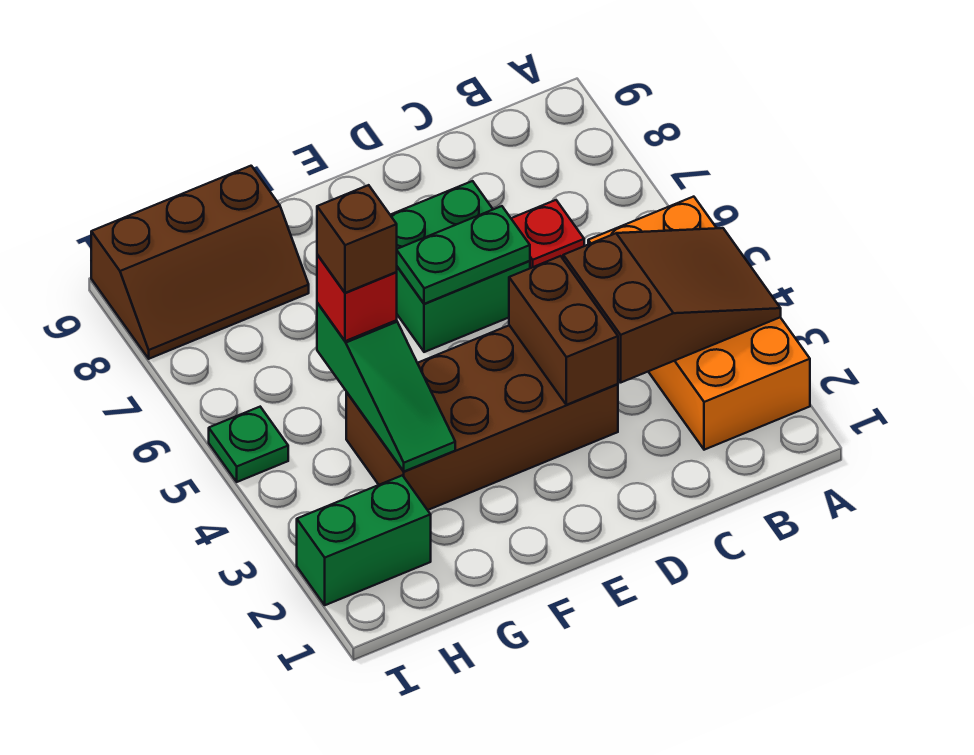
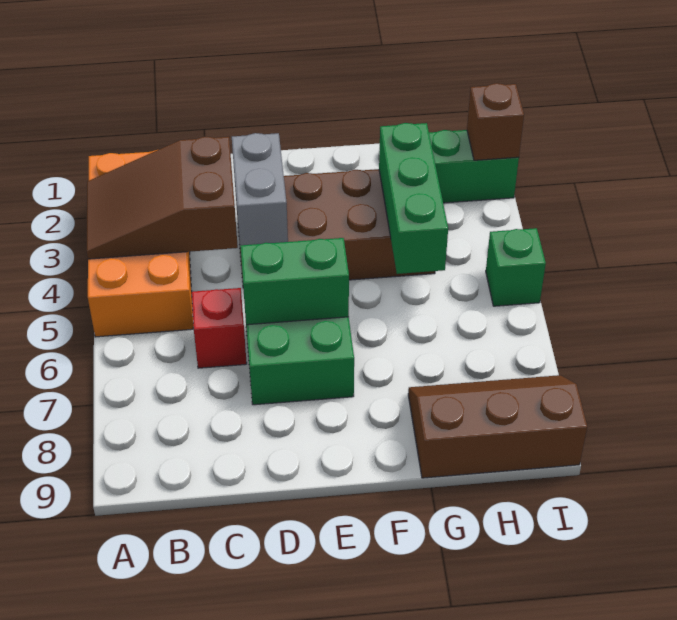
brown 1x2 brick [509,256,618,405] -> grey 1x2 brick [232,133,288,248]
green 1x2 plate [397,206,530,304] -> green 1x2 brick [240,238,349,325]
green 1x3 slope [317,303,455,471] -> green 1x3 brick [379,123,448,274]
red 1x1 brick [317,255,397,341] -> none
brown 1x1 brick [317,185,397,293] -> brown 1x1 brick moved to [467,83,524,160]
green 1x1 plate [209,407,288,482] -> green 1x1 brick [486,228,546,306]

